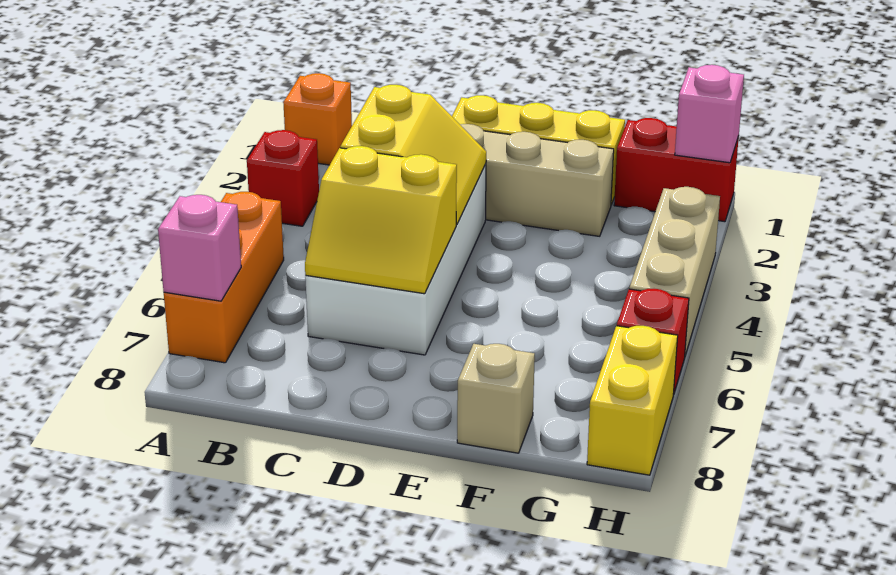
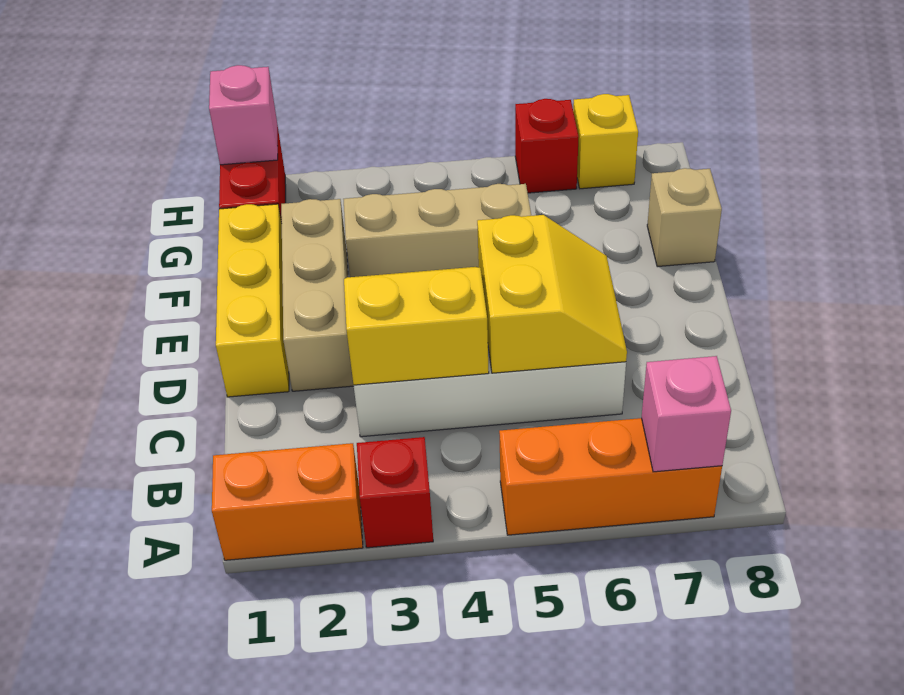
orange 1x1 brick [283,73,352,165] -> orange 1x2 brick [212,443,363,560]
tan 1x3 brick [629,187,720,355] -> tan 1x3 brick moved to [343,184,531,277]
yellow 1x2 brick [587,326,678,475] -> yellow 1x1 brick [573,94,638,189]

